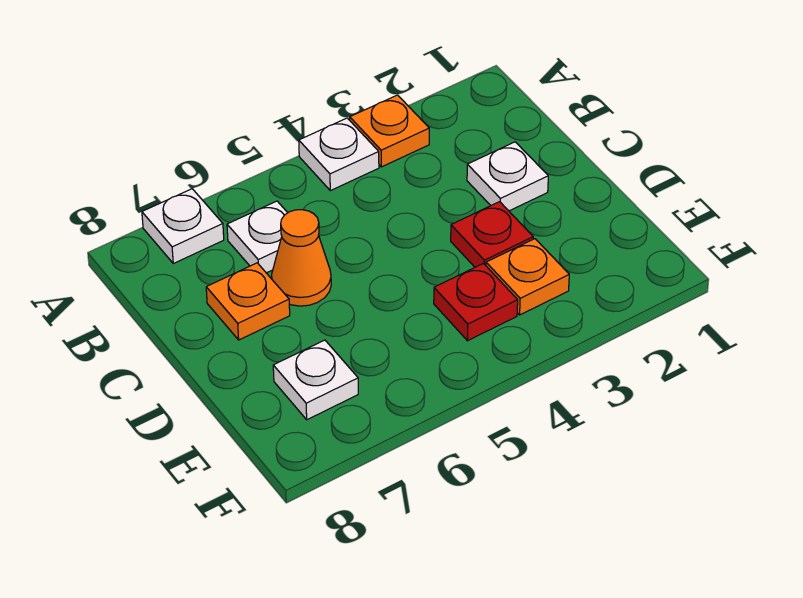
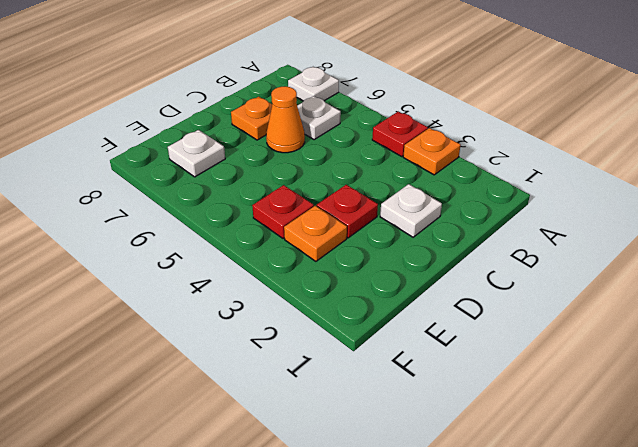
white 1x1 plate [299,118,379,191] -> red 1x1 plate [372,112,428,157]

